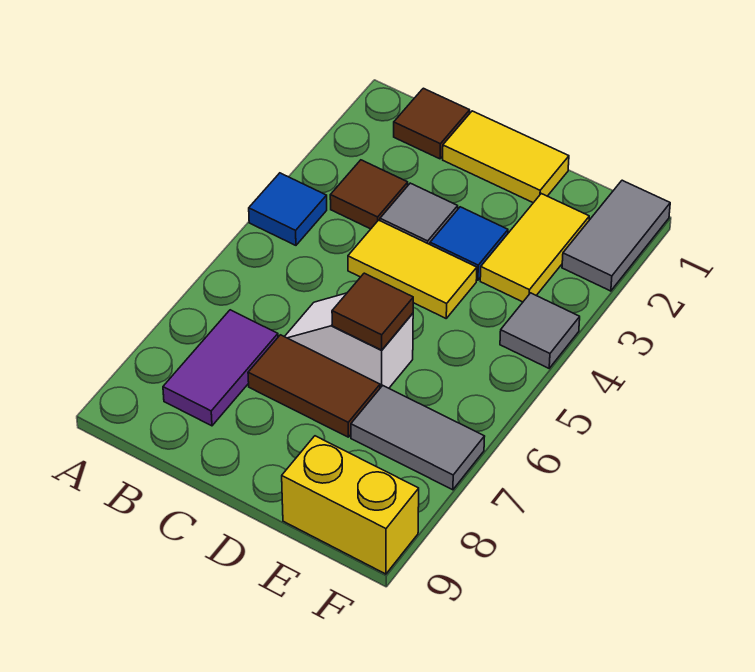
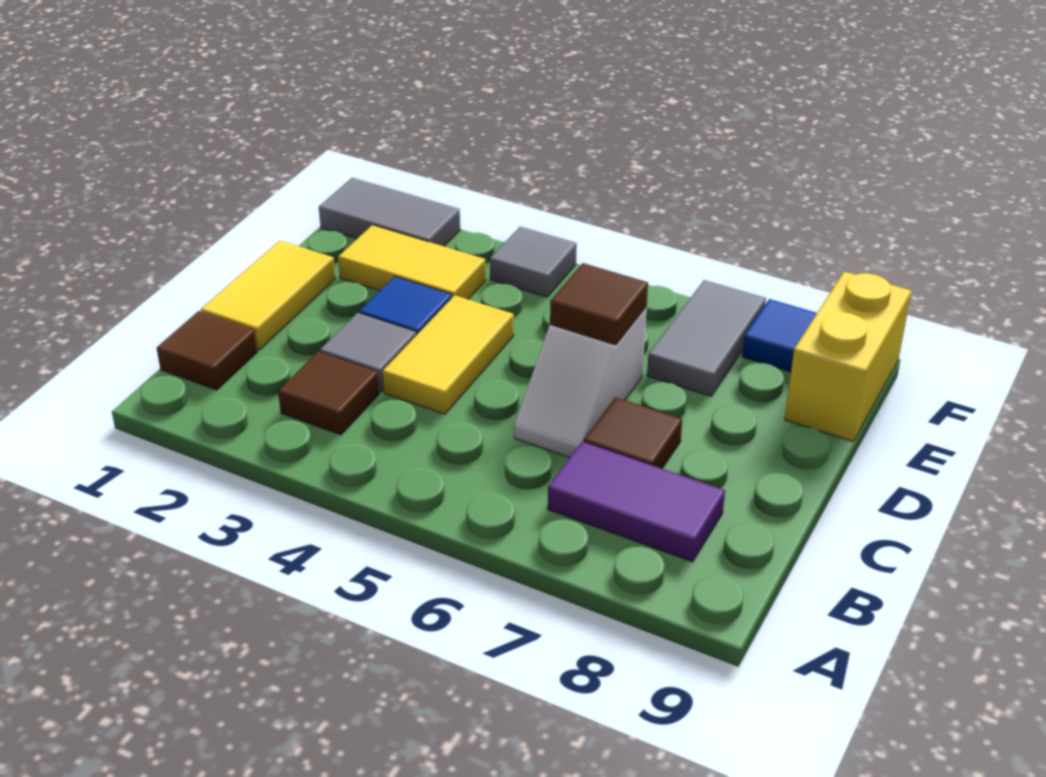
blue 1x1 tile [249,173,327,245] -> blue 1x1 tile moved to [742,299,817,372]
brown 1x2 tile [248,335,380,437] -> brown 1x1 tile [584,397,682,469]

